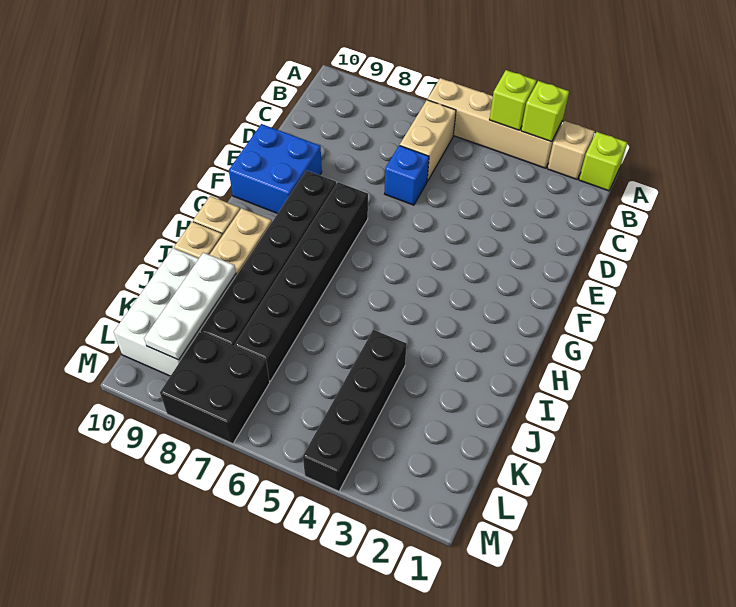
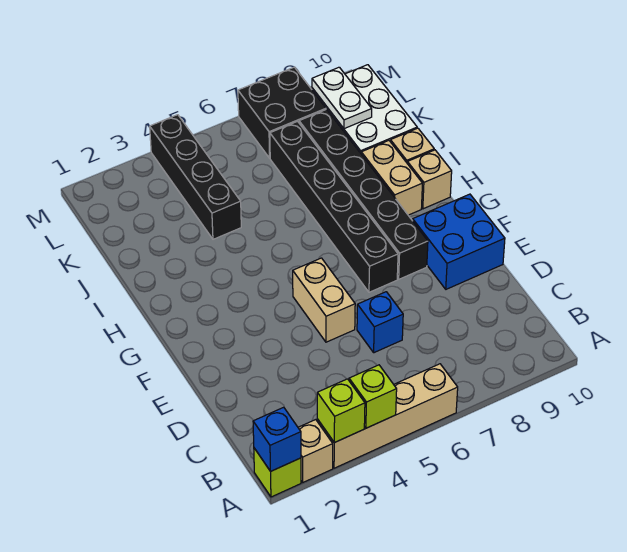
none -> blue 1x1 brick [253,407,301,471]
tan 1x2 brick [400,100,456,181] -> tan 1x2 brick moved to [293,258,355,342]
white 1x3 plate [144,252,236,360] -> white 1x2 plate [312,67,372,129]

